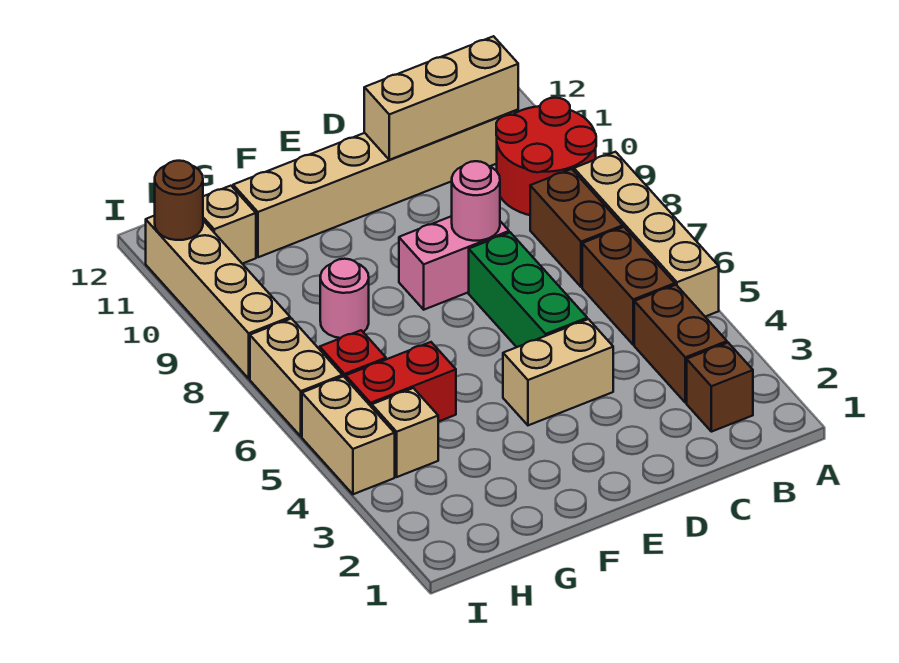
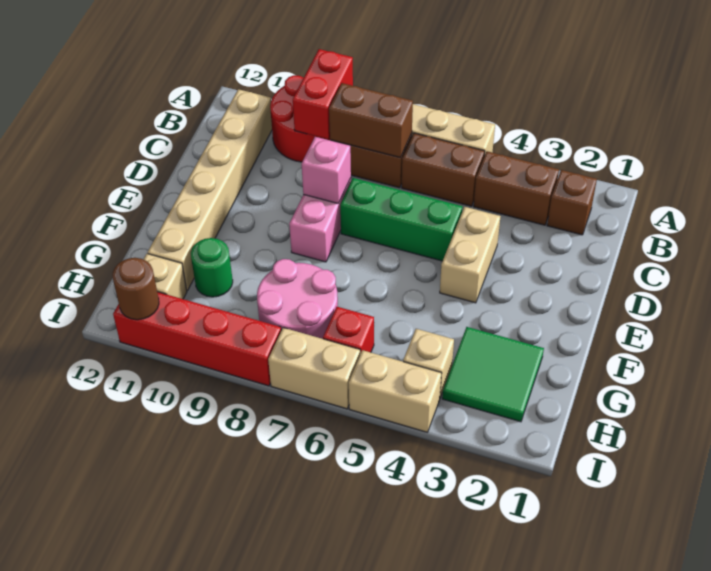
none -> brown 1x2 brick [329,83,413,158]
tan 1x3 brick [364,36,518,160] -> none
pink 1x1 round brick [452,161,500,241] -> pink 1x1 brick [302,137,351,203]
none -> green 2x2 tile [442,327,544,422]
red 1x2 brick [346,342,456,422] -> red 1x2 brick moved to [293,49,353,139]
pink 1x1 round brick [320,259,369,338] -> pink 2x2 round brick [257,259,338,339]
none -> green 1x1 round brick [191,238,233,297]
tan 1x4 brick [145,216,290,378] -> red 1x4 brick [113,292,281,386]

